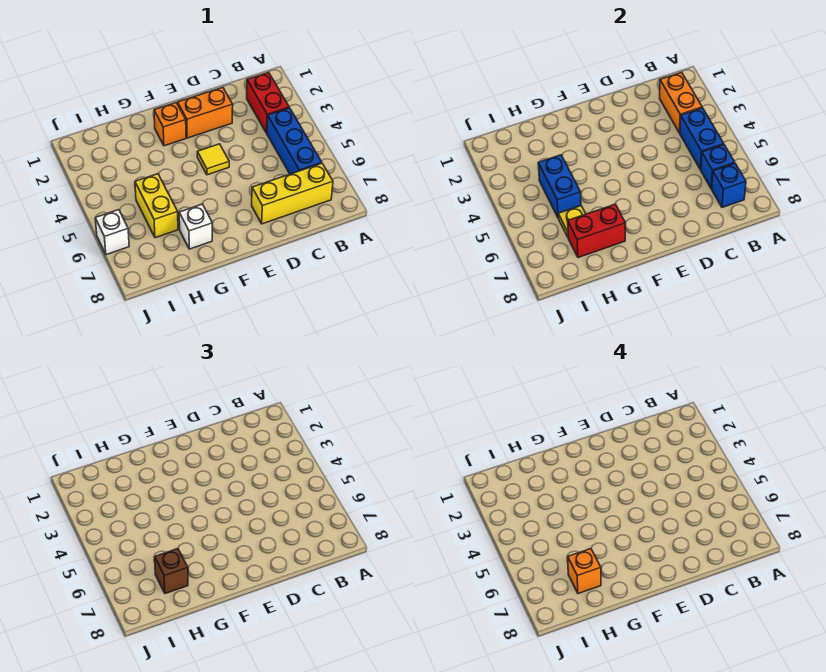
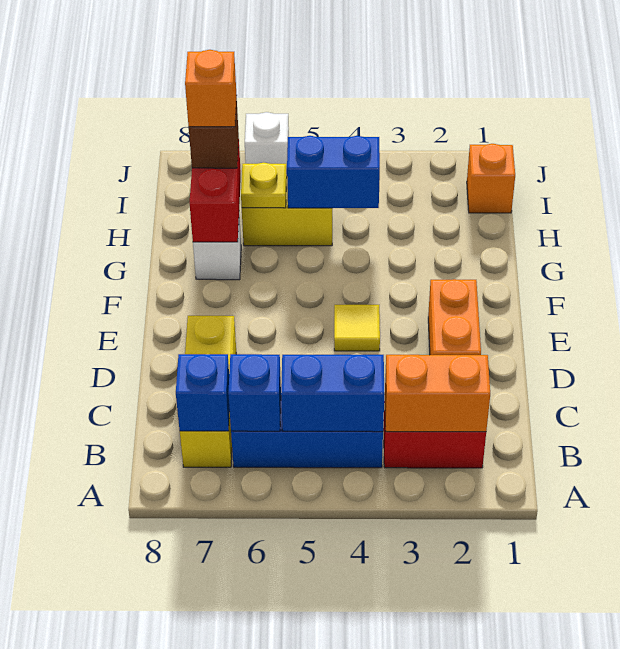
orange 1x1 brick [154,103,186,146] -> orange 1x1 brick moved to [467,144,515,213]

